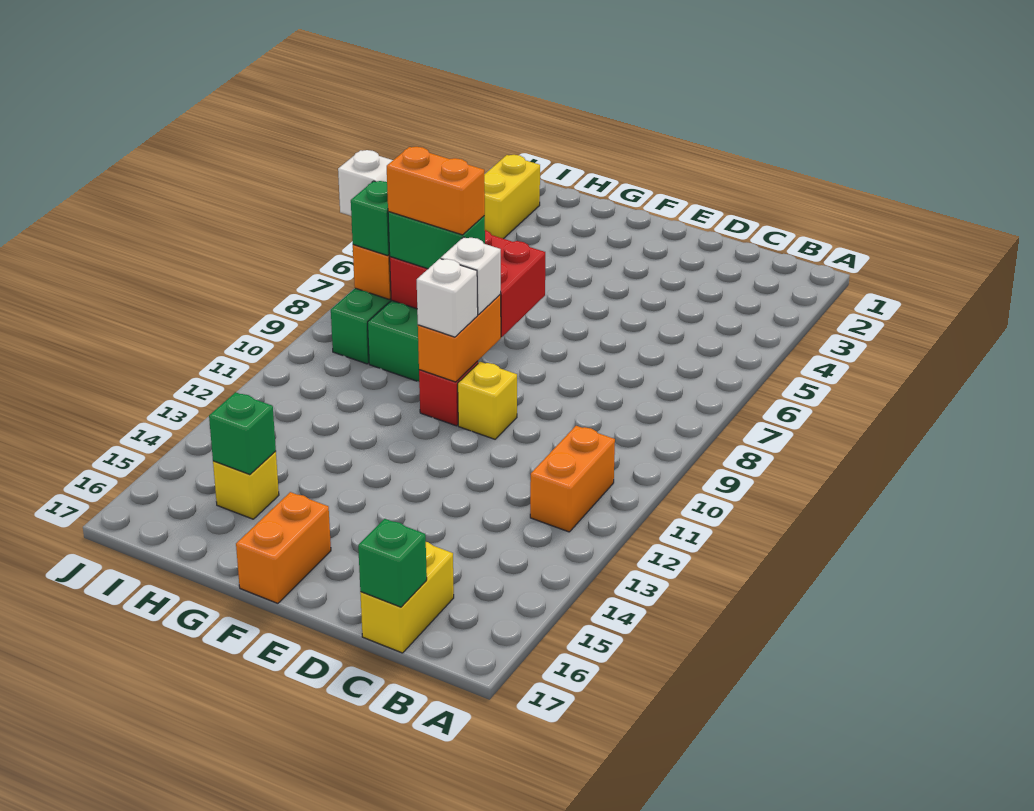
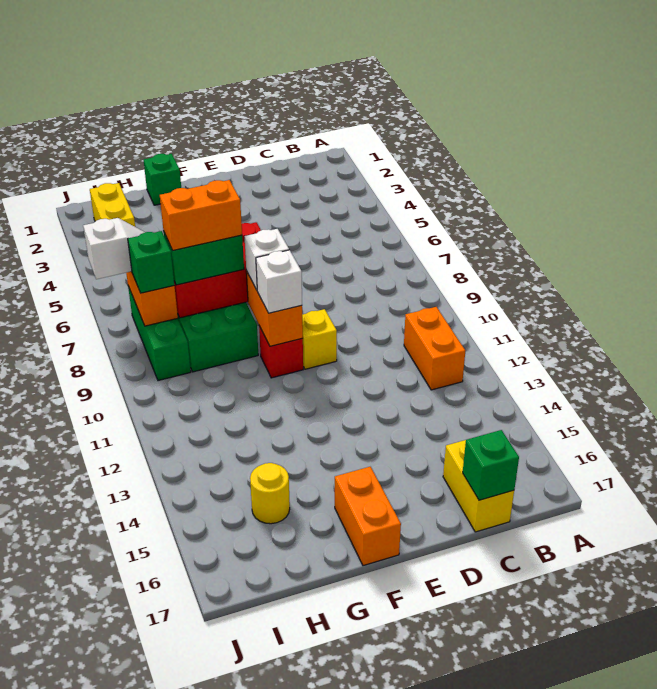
yellow 1x1 brick [213,451,279,519] -> yellow 1x1 round brick [250,463,290,524]
green 1x1 brick [209,392,276,475] -> green 1x1 brick moved to [144,154,181,205]

